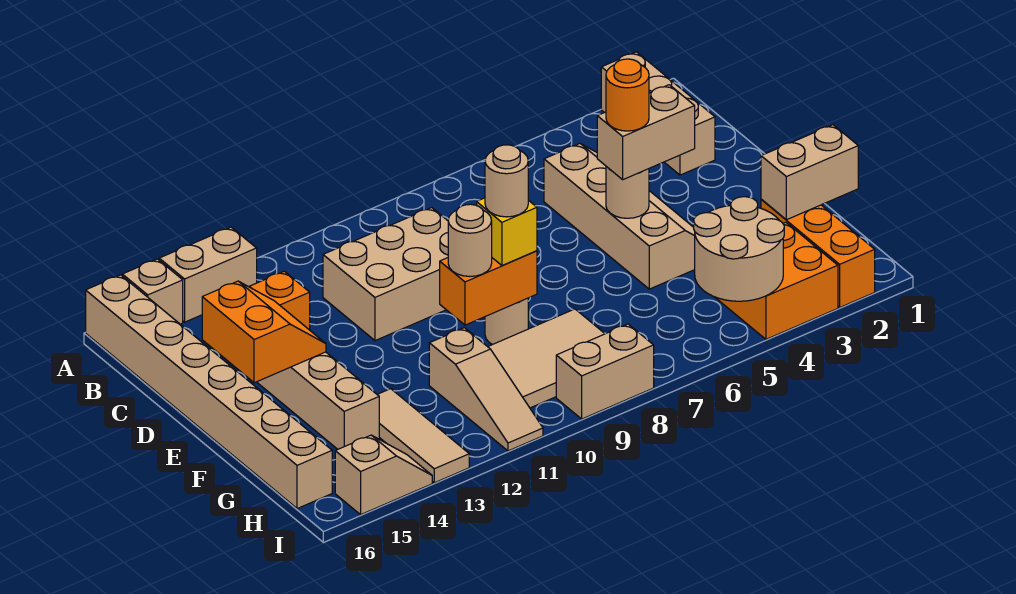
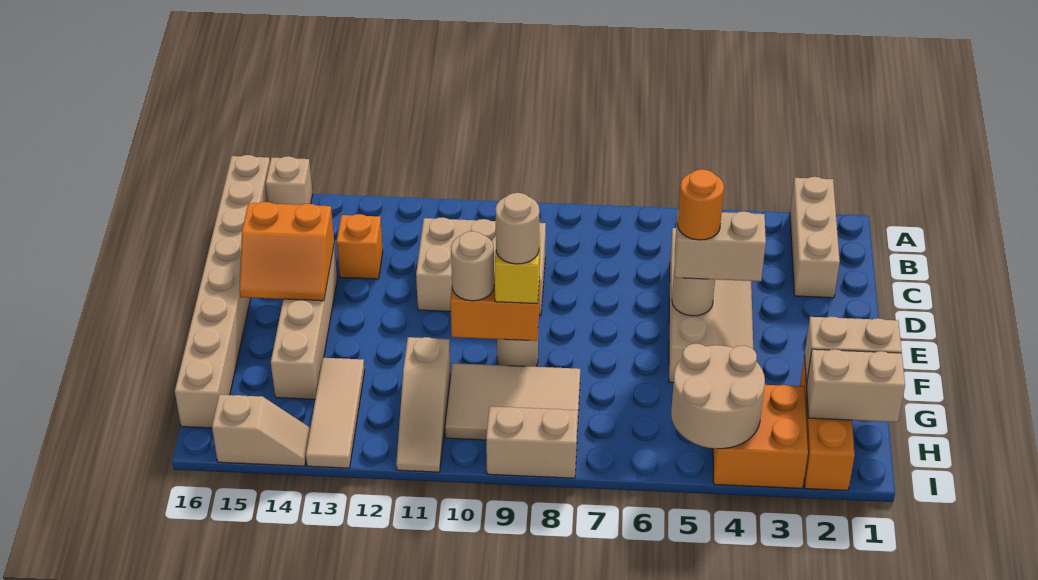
tan 1x2 brick [159,227,257,322] -> tan 1x2 brick moved to [806,349,905,422]
orange 2x2 slope [202,281,326,383] -> orange 2x2 slope turned to [239,202,334,301]

